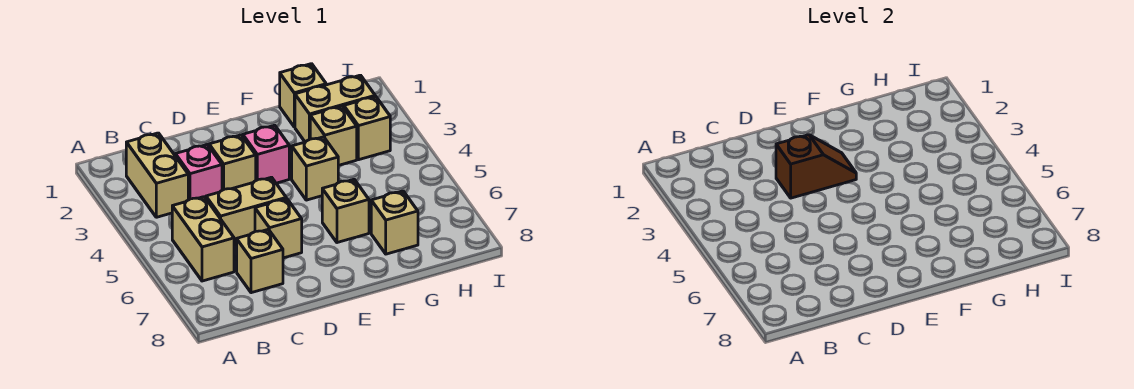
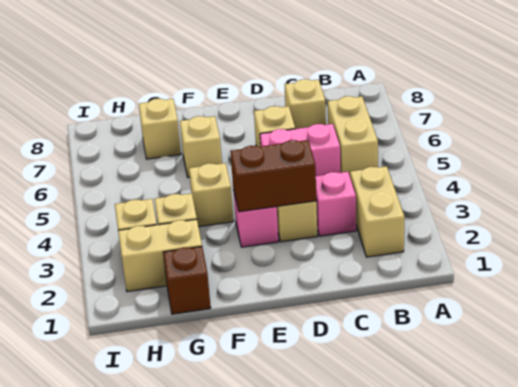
tan 1x2 brick [206,177,286,246] -> pink 1x2 brick [260,124,340,176]
brown 1x2 slope [776,135,856,198] -> brown 1x2 brick [231,140,316,212]
tan 1x1 brick [280,64,326,127] -> brown 1x1 brick [163,246,211,314]

